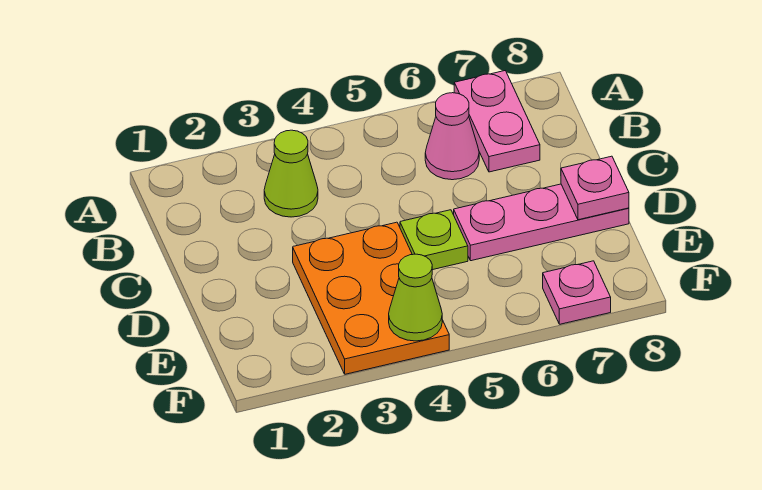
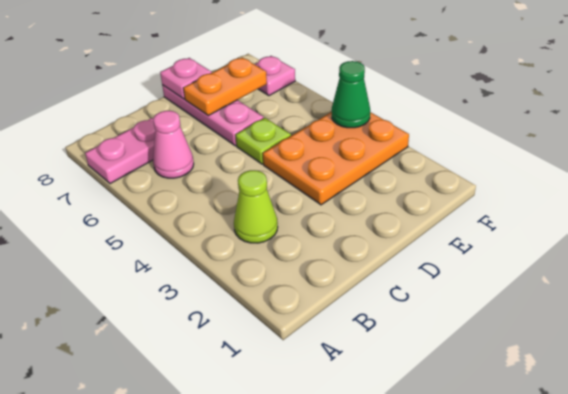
none -> orange 1x2 plate [184,58,267,116]
lime 1x1 cone [389,254,442,341] -> green 1x1 cone [332,61,370,128]

